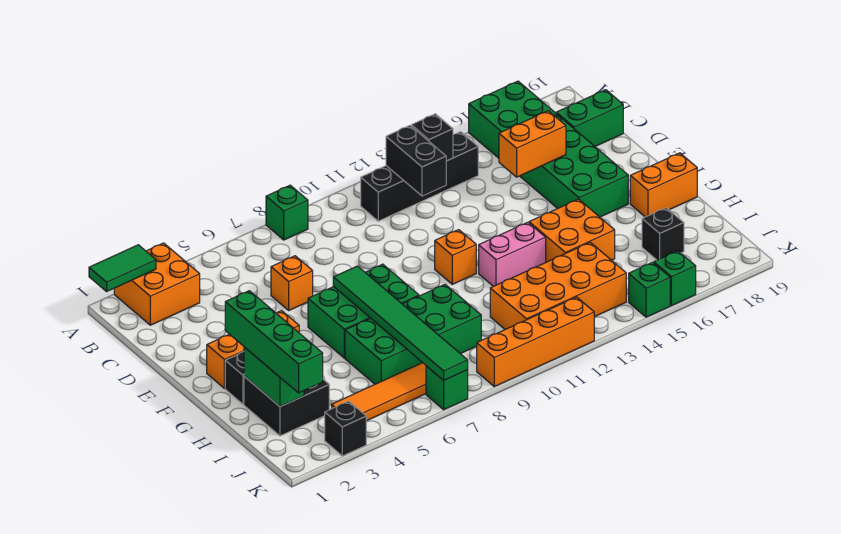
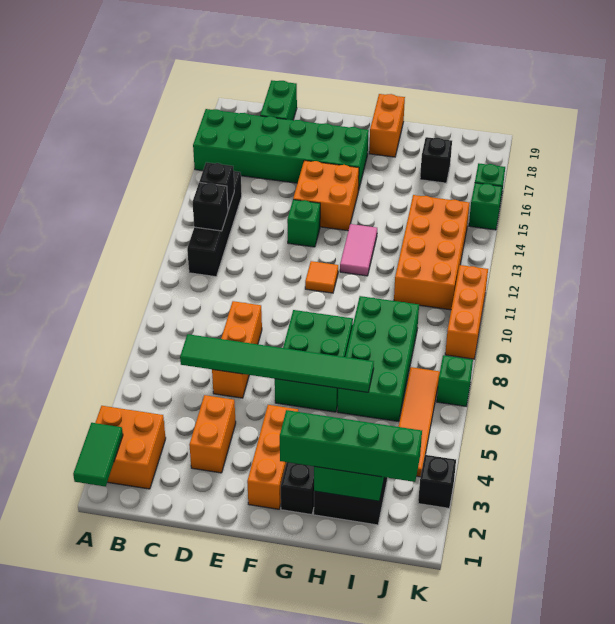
green 1x1 brick [266,185,308,240] -> green 1x1 brick moved to [287,200,320,247]
black 1x2 brick [386,126,446,196] -> black 1x1 brick [193,182,228,231]
orange 1x1 brick [271,256,313,310] -> orange 1x3 brick [212,301,262,398]
orange 1x2 brick [499,111,566,177] -> orange 1x2 brick moved to [189,395,236,473]
green 1x6 tile [333,266,468,380] -> green 1x6 tile moved to [180,334,374,392]
orange 1x1 brick [435,230,476,284] -> orange 1x1 tile [305,261,338,293]
pink 1x2 brick [479,222,546,286] -> pink 1x2 tile [340,224,377,276]
orange 2x2 brick [529,199,615,262] -> orange 2x2 brick moved to [293,160,359,231]
orange 1x4 brick [477,297,594,387] -> orange 1x3 brick [445,265,488,359]

